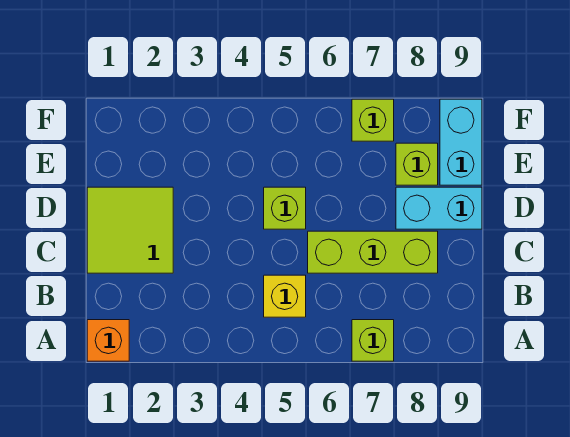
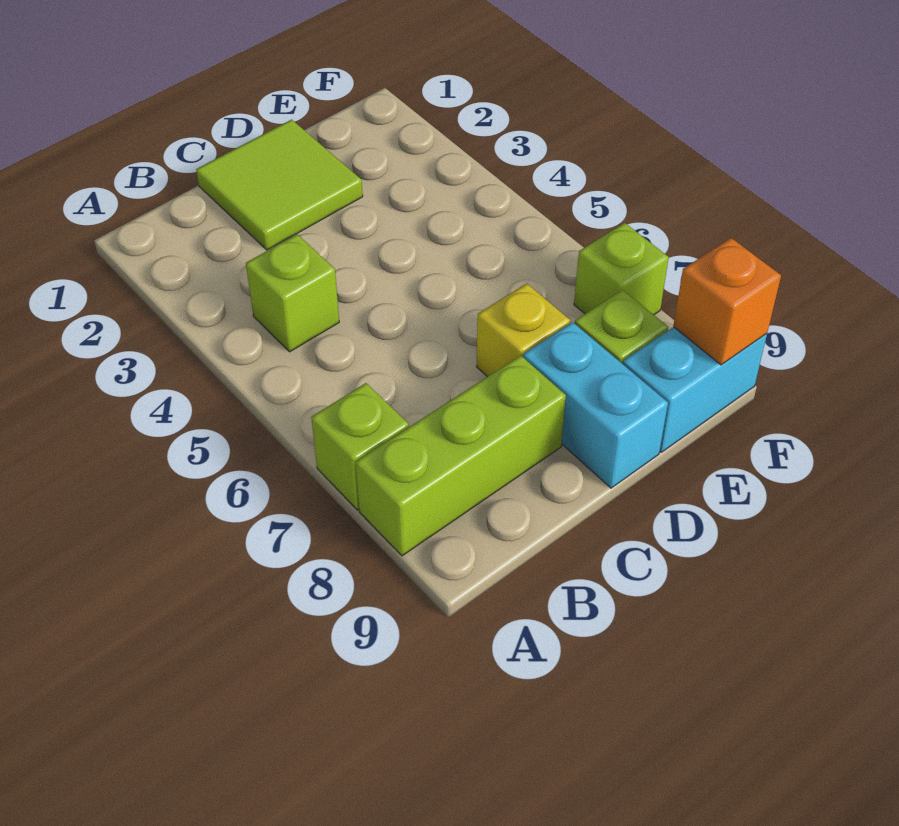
orange 1x1 brick [87,320,129,361] -> orange 1x1 brick moved to [673,238,781,365]
yellow 1x1 brick [264,275,306,317] -> yellow 1x1 brick moved to [476,283,570,377]
lime 1x3 brick [308,231,438,273] -> lime 1x3 brick turned to [356,355,566,556]
lime 1x1 brick [264,187,306,229] -> lime 1x1 brick moved to [246,234,339,352]

